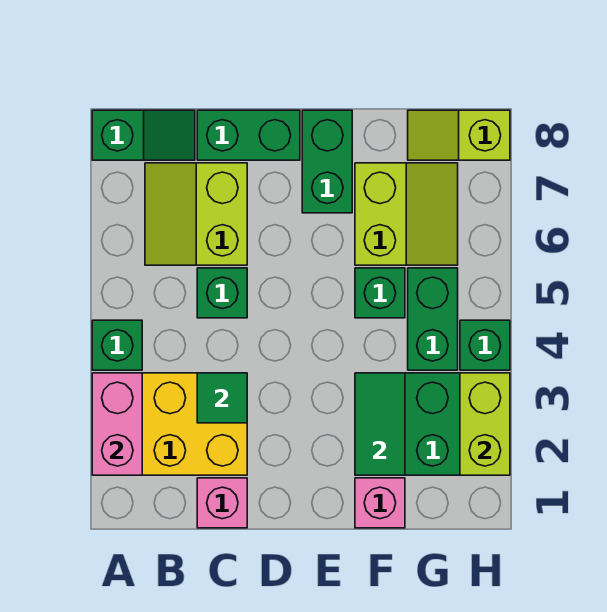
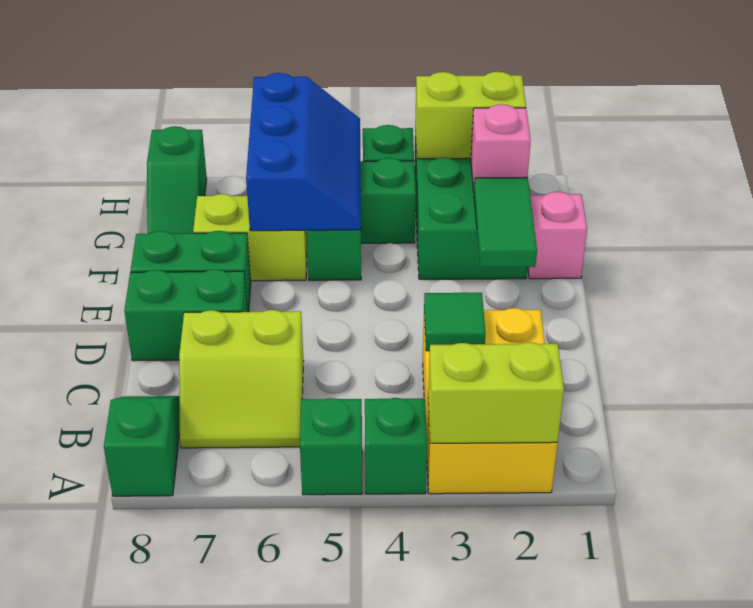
pink 1x2 brick [92,373,142,475] -> lime 1x2 brick [428,342,564,443]
pink 1x1 brick [197,478,247,528] -> pink 1x1 brick moved to [471,104,531,190]
green 1x1 brick [197,268,247,318] -> green 1x1 brick moved to [300,398,362,495]
green 1x2 brick [197,110,300,160] -> green 1x2 brick turned to [124,269,247,361]
green 1x2 tile [355,373,405,475] -> green 1x2 tile turned to [474,177,537,267]
none -> blue 2x3 slope [246,73,361,231]
lime 1x2 slope [408,110,510,160] -> green 1x2 slope [147,126,207,234]

